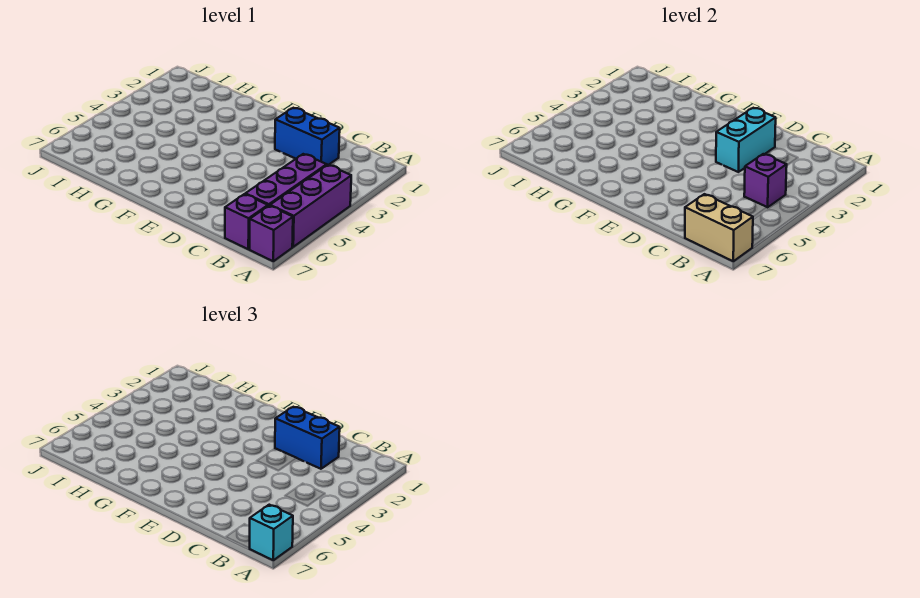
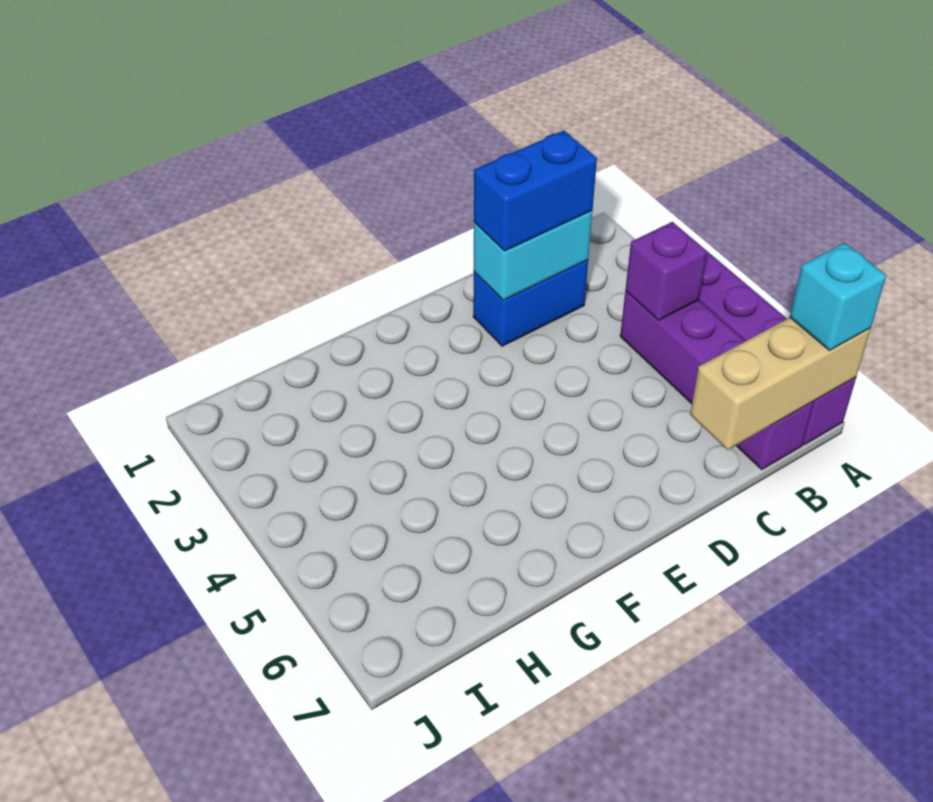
tan 1x2 brick [685,194,753,261] -> tan 1x3 brick [690,318,871,450]
cyan 1x2 brick [716,108,776,172] -> cyan 1x2 brick turned to [474,211,592,300]

